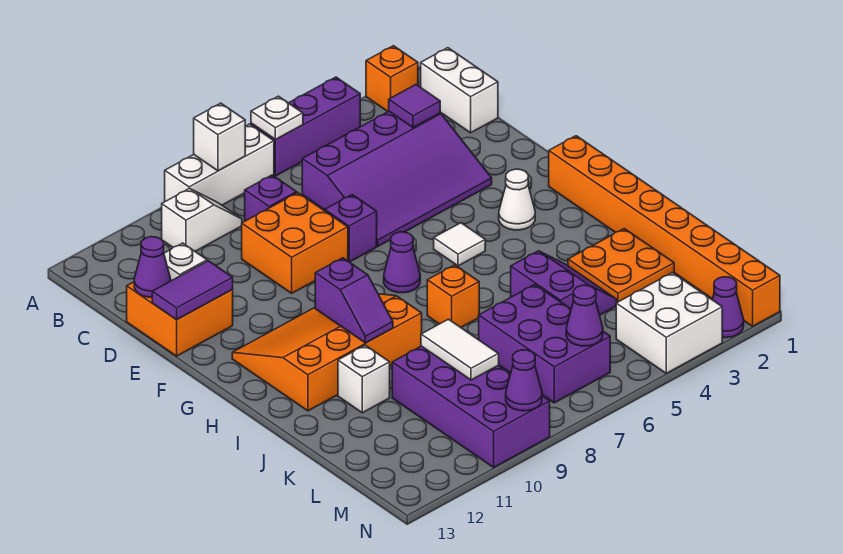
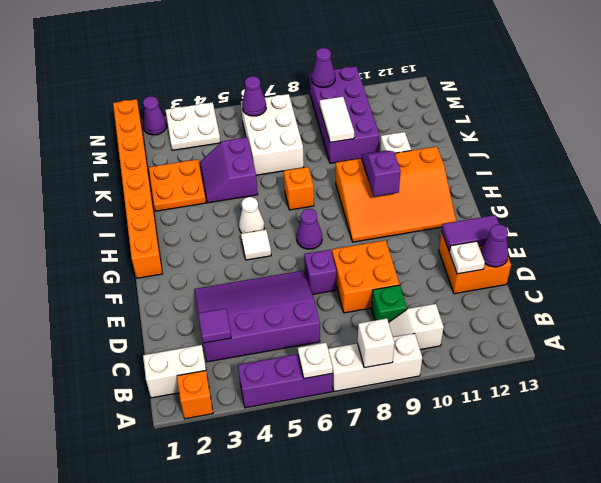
white 1x2 brick [421,48,498,133] -> white 1x2 brick turned to [143,345,208,398]
purple 1x1 brick [245,175,297,221] -> none
none -> green 1x1 brick [372,285,407,322]
white 1x1 cone [499,169,535,230] -> white 1x1 cone moved to [239,197,264,233]
purple 2x3 brick [479,284,610,403] -> white 2x3 brick [241,94,304,175]
white 2x2 brick [616,273,722,373] -> white 2x2 plate [166,102,220,150]

